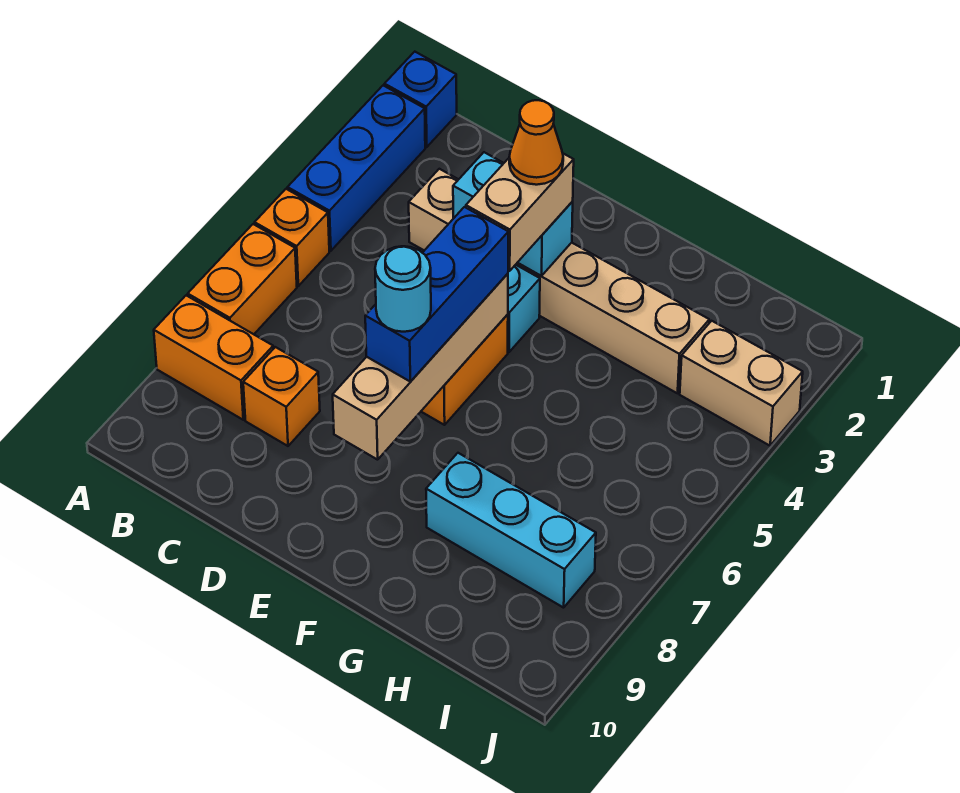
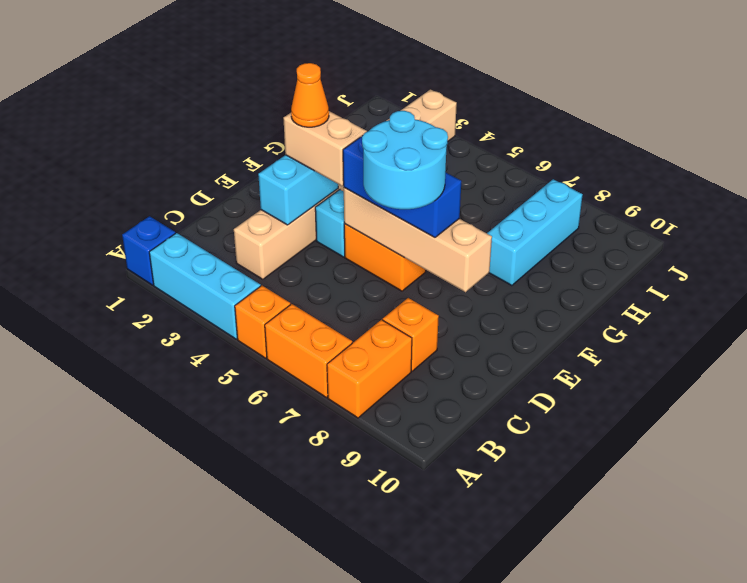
blue 1x3 brick [288,86,425,251] -> cyan 1x3 brick [149,233,261,339]
cyan 1x1 round brick [375,246,431,332] -> cyan 2x2 round brick [362,111,448,209]

